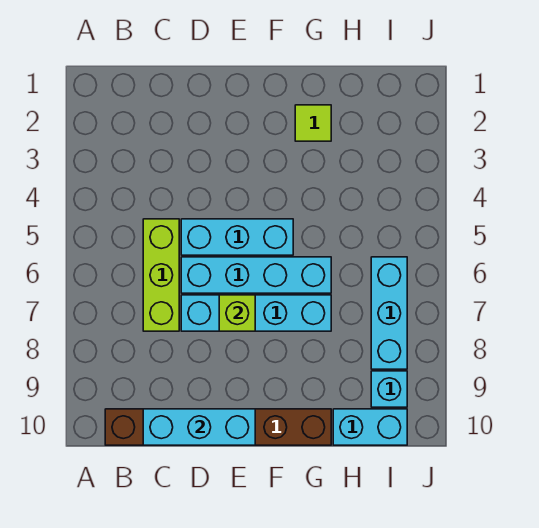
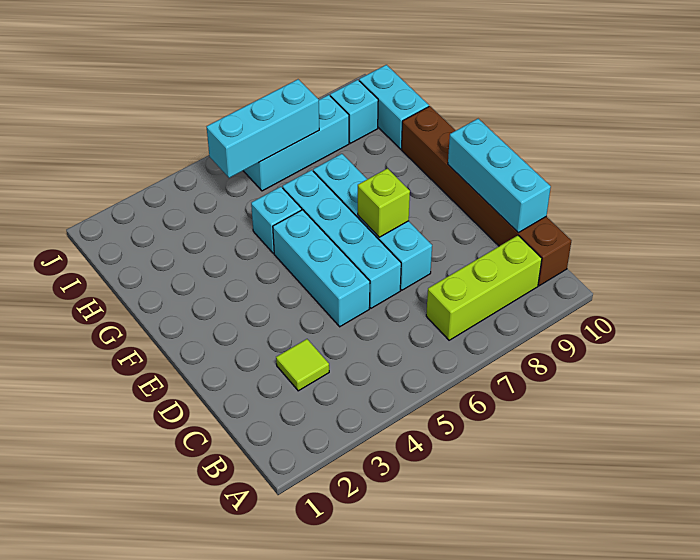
lime 1x3 brick [143,219,179,331] -> lime 1x3 brick moved to [426,235,542,340]
lime 1x1 tile [295,105,331,141] -> lime 1x1 tile moved to [276,339,329,391]
none -> cyan 1x1 brick [251,187,302,253]
none -> cyan 1x3 brick [207,79,319,178]

